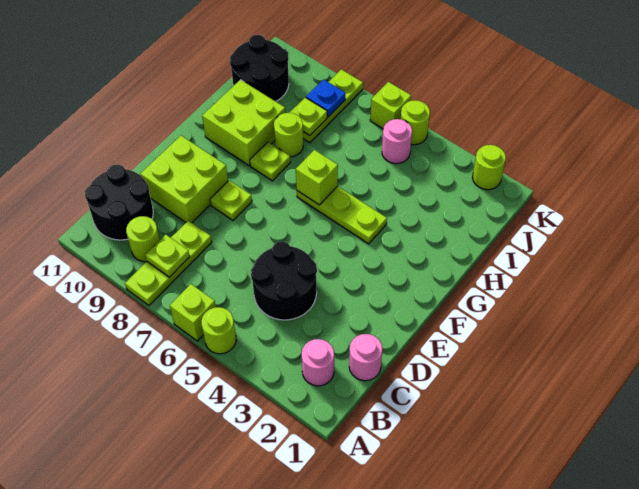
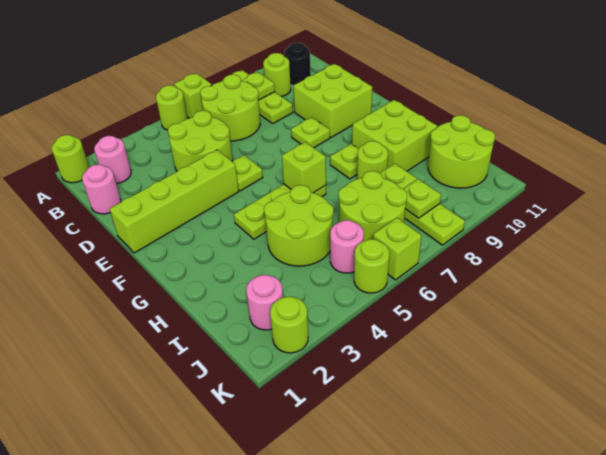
none -> lime 1x1 round brick [52,135,89,183]
none -> lime 2x2 round brick [200,75,260,141]
black 2x2 round brick [85,165,153,240] -> black 1x1 round brick [284,43,311,86]
black 2x2 round brick [251,241,317,320] -> lime 2x2 round brick [168,111,233,171]
none -> lime 1x4 brick [110,150,239,253]
none -> lime 1x1 plate [233,155,263,191]
none -> lime 2x2 round brick [264,185,333,266]
none -> lime 2x2 round brick [339,171,407,241]
black 2x2 round brick [230,35,289,101] -> lime 2x2 round brick [428,115,495,188]
none -> pink 1x1 round brick [246,275,283,330]
blue 1x1 plate [306,79,345,117] -> lime 1x1 plate [403,179,441,218]

